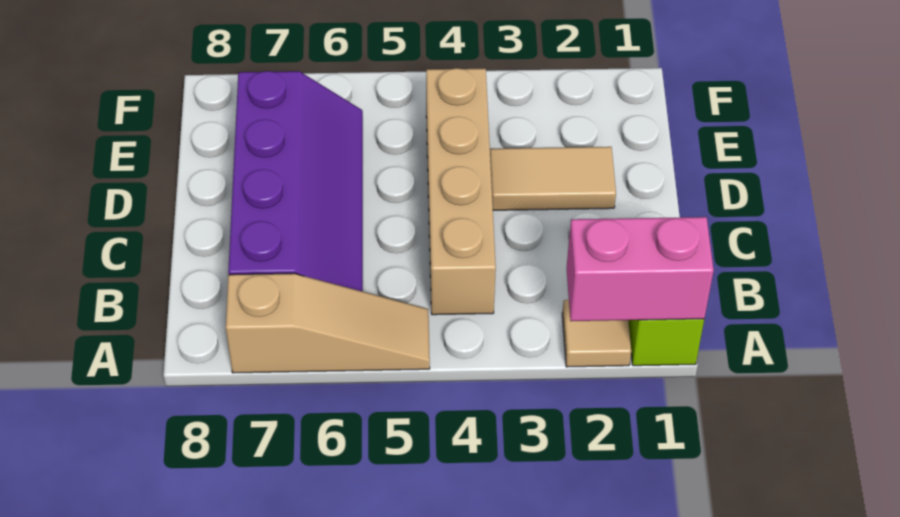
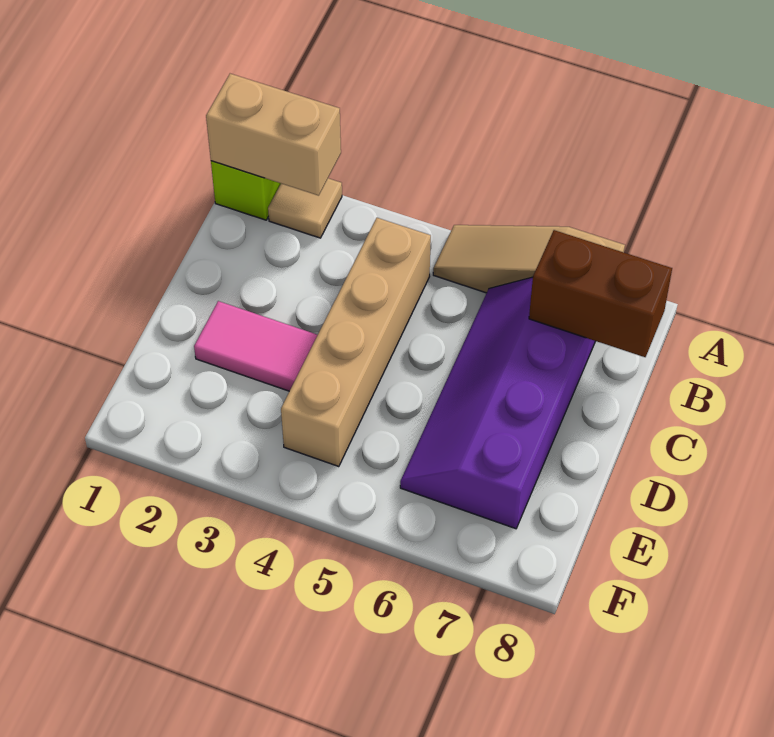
pink 1x2 brick [567,217,714,321] -> tan 1x2 brick [206,74,341,196]
none -> brown 1x2 brick [529,230,672,357]
tan 1x2 tile [490,147,616,210] -> pink 1x2 tile [194,301,317,391]

